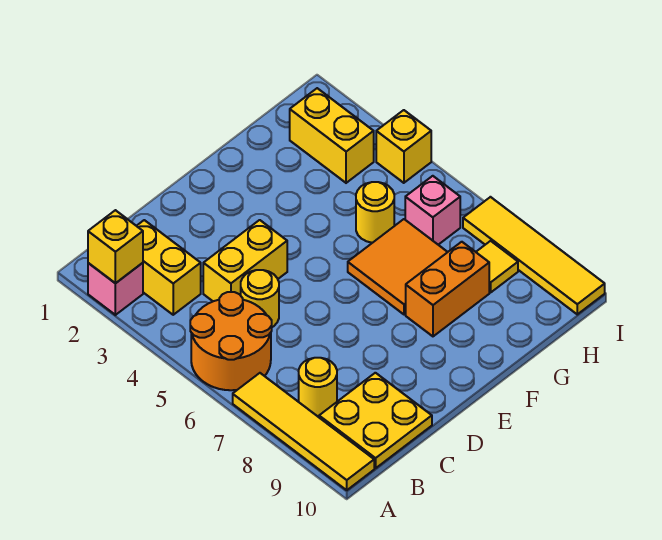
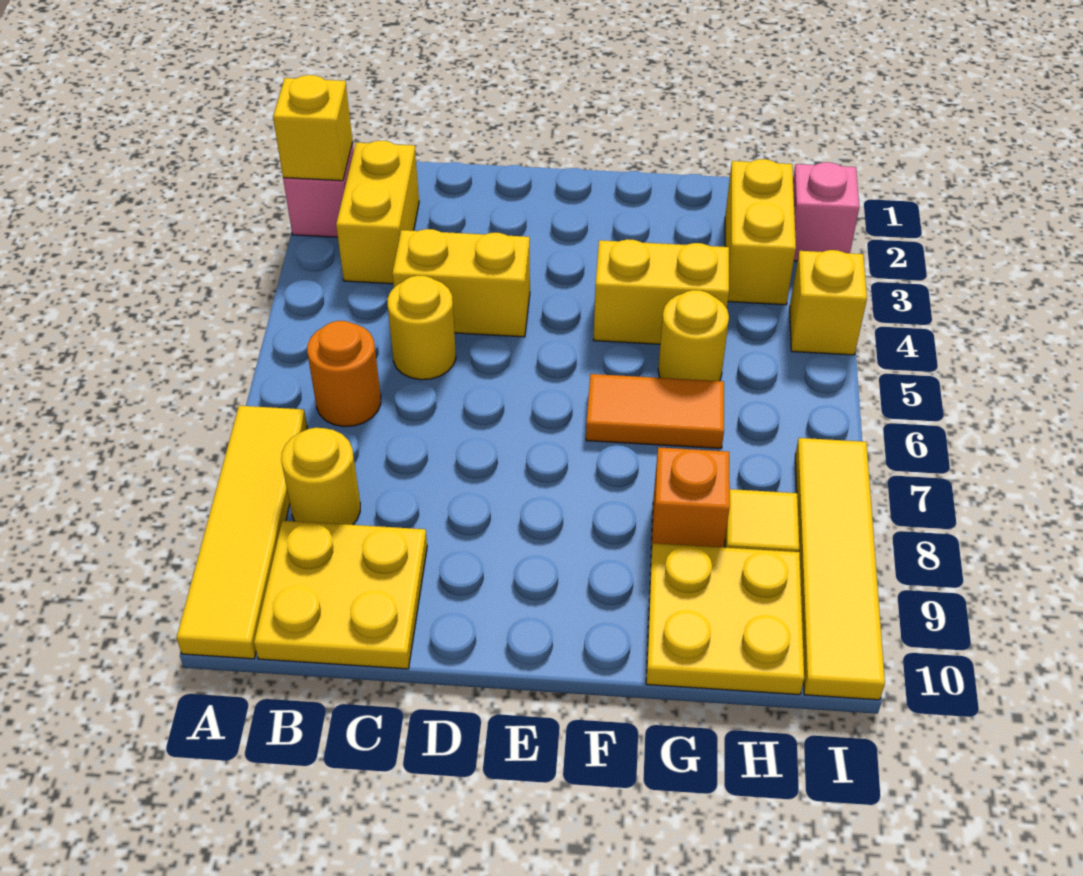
orange 2x2 round brick [190,292,272,390] -> orange 1x1 round brick [307,321,381,427]
none -> yellow 1x2 brick [593,239,729,344]
orange 2x2 tile [348,219,447,315] -> orange 1x2 tile [586,374,724,448]
orange 1x2 brick [406,242,489,336] -> orange 1x1 brick [651,447,730,554]
none -> yellow 2x2 plate [646,543,804,695]
pink 1x1 brick [405,176,460,245] -> pink 1x1 brick moved to [793,162,859,261]

